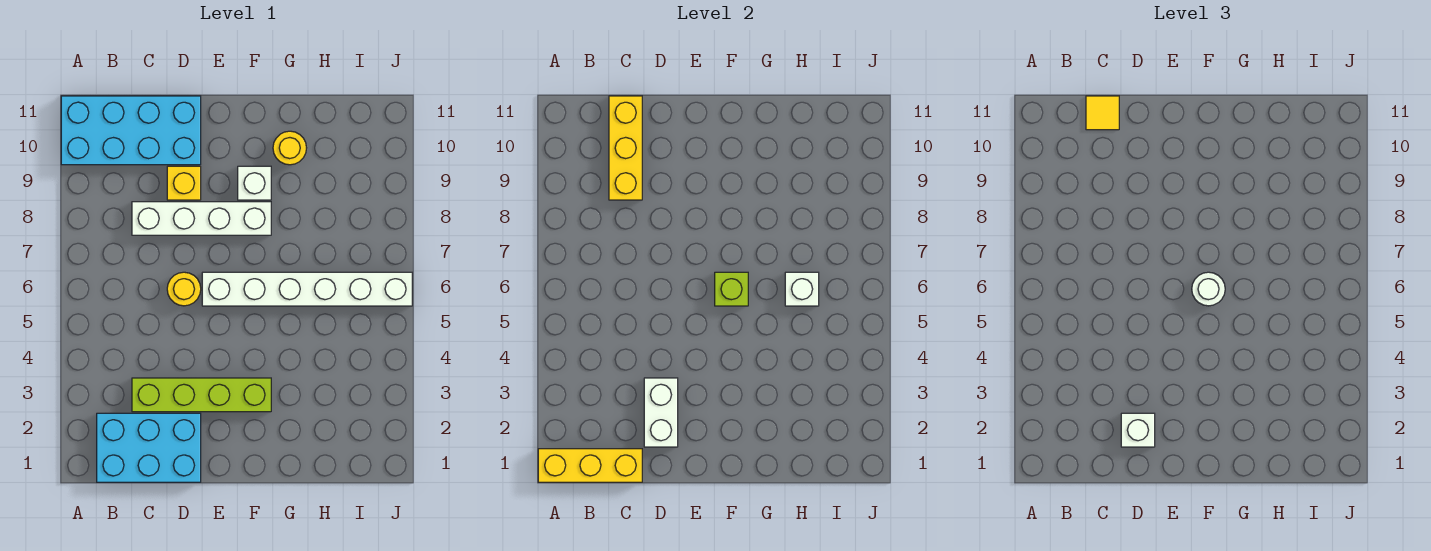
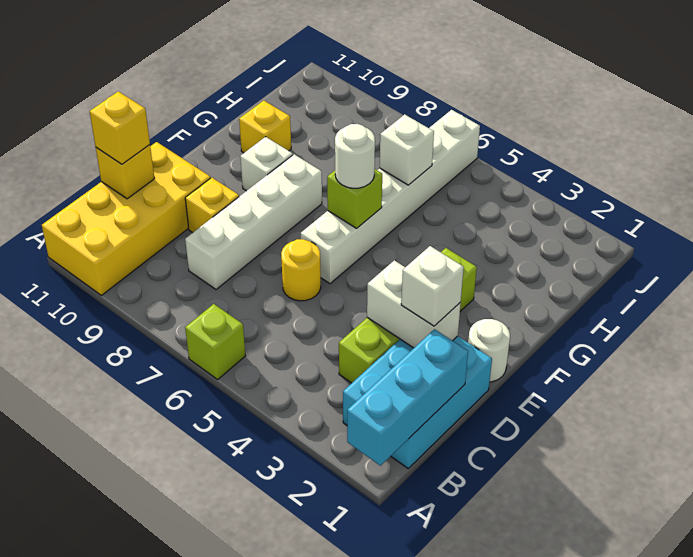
yellow 1x3 brick [538,449,642,482] -> cyan 1x3 brick [347,329,468,466]
none -> lime 1x1 brick [185,304,245,379]
cyan 2x4 brick [61,96,201,165] -> yellow 2x4 brick [42,142,211,295]
yellow 1x3 brick [609,96,642,200] -> yellow 1x1 brick [96,145,155,199]
yellow 1x1 tile [1086,96,1119,130] -> yellow 1x1 brick [90,91,150,164]
none -> white 1x1 round brick [468,319,510,382]
yellow 1x1 round brick [273,131,306,165] -> yellow 1x1 brick [239,101,291,153]

